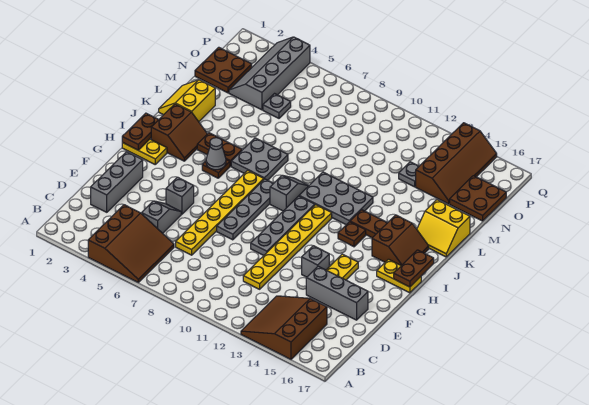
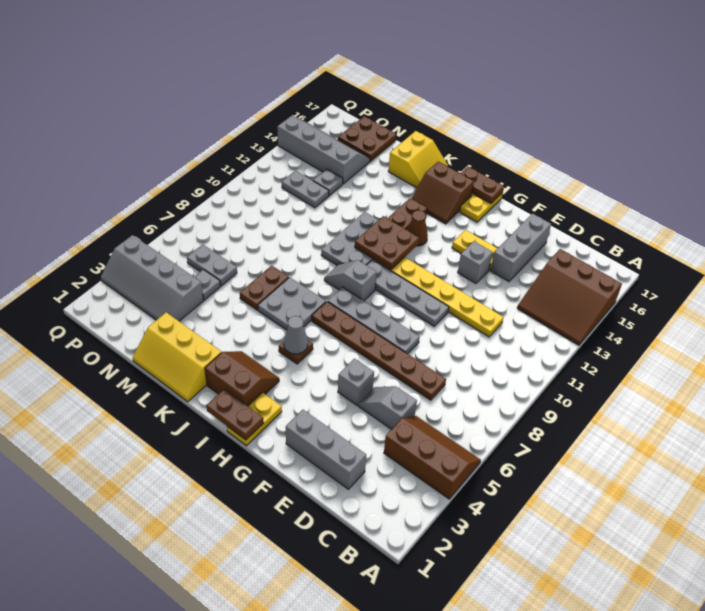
brown 3x3 slope [88,205,174,282] -> brown 2x3 slope [384,416,481,499]
yellow 1x6 plate [176,170,264,255] -> brown 1x6 plate [312,302,446,400]
brown 1x1 plate [338,222,366,247] -> brown 1x1 cone [407,211,428,246]
brown 2x2 slope [372,215,429,266] -> brown 2x2 slope turned to [412,161,474,224]
brown 1x2 plate [197,133,242,166] -> brown 1x2 plate moved to [240,266,289,310]
yellow 2x2 slope [159,80,215,122] -> yellow 2x3 slope [133,312,222,402]
brown 2x2 plate [195,47,252,93] -> brown 2x2 plate moved to [355,216,419,270]
none -> grey 1x2 plate [187,244,237,286]
none -> grey 1x2 plate [282,171,329,208]
brown 2x4 slope [416,123,497,204] -> grey 2x4 slope [277,116,370,184]

